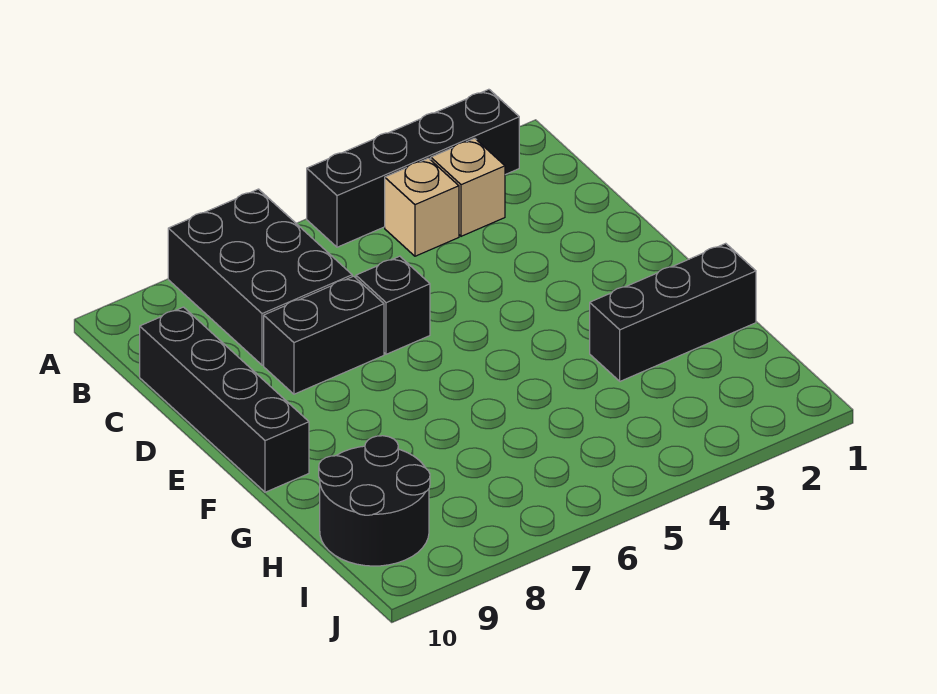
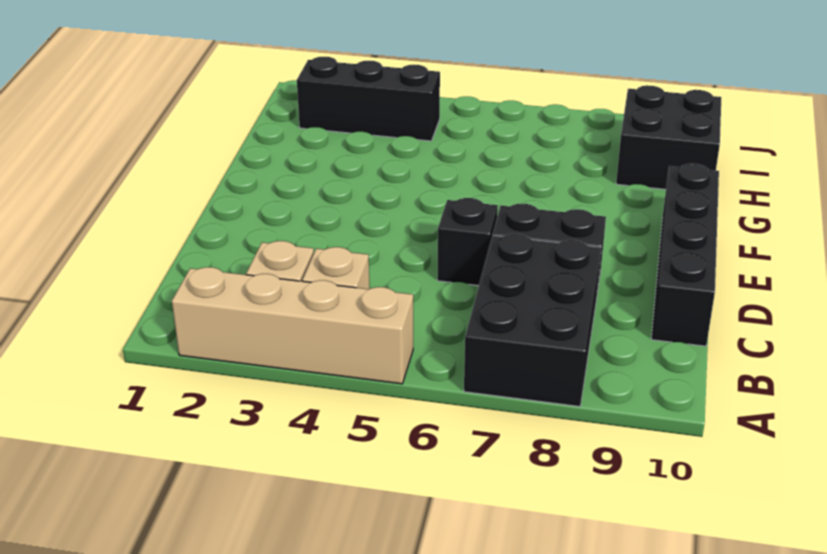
black 1x4 brick [307,89,519,247] -> tan 1x4 brick [172,267,413,384]
black 1x3 brick [590,243,756,381] -> black 1x3 brick moved to [297,57,440,141]
black 2x2 round brick [319,436,430,566] -> black 2x2 brick [616,85,721,189]

